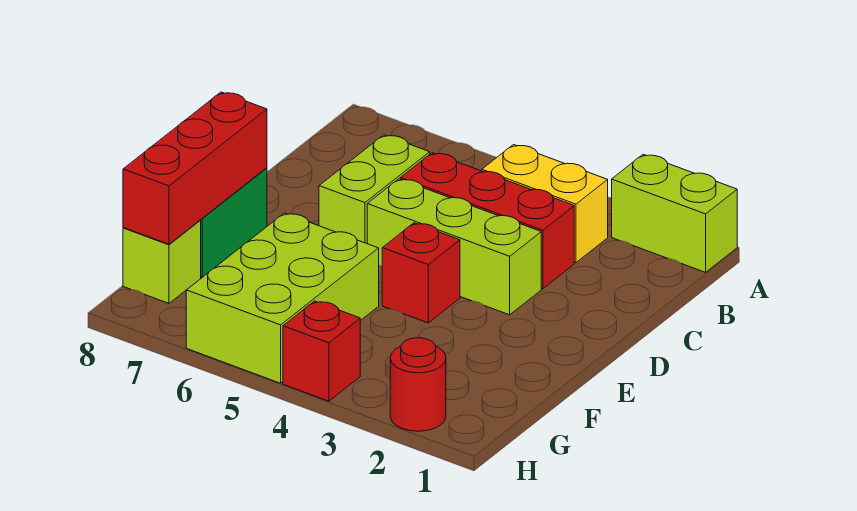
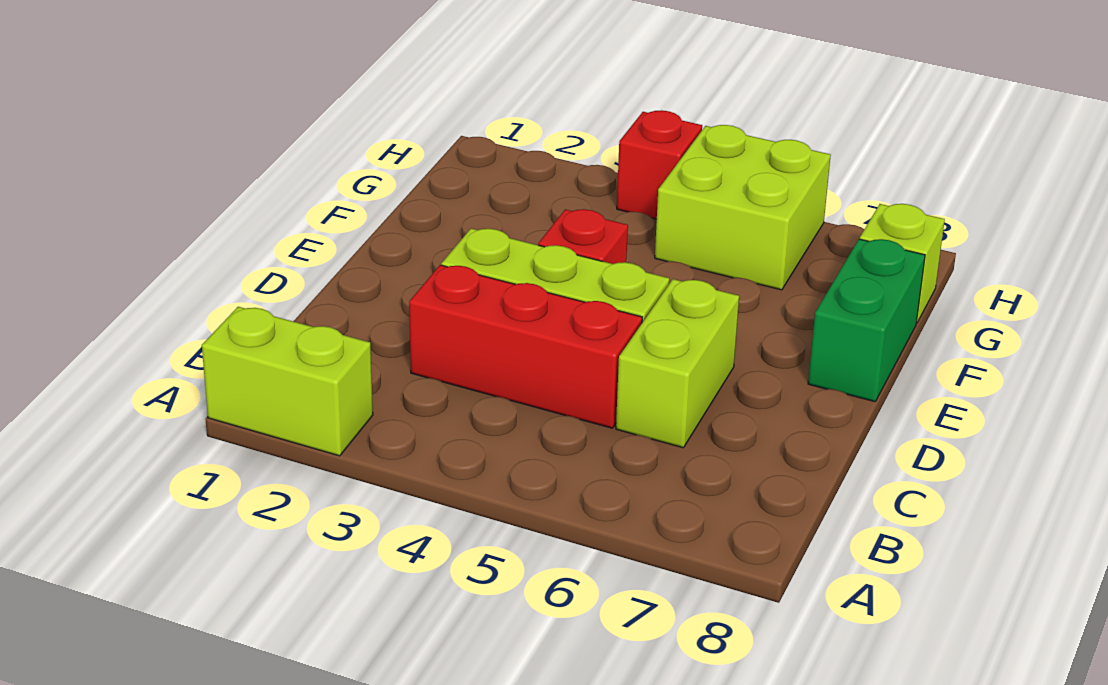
yellow 1x2 brick [482,145,608,263] -> none
red 1x3 brick [123,92,267,244] -> none
lime 2x3 brick [186,213,379,383] -> lime 2x2 brick [655,125,831,290]
red 1x1 round brick [390,338,446,431] -> none

